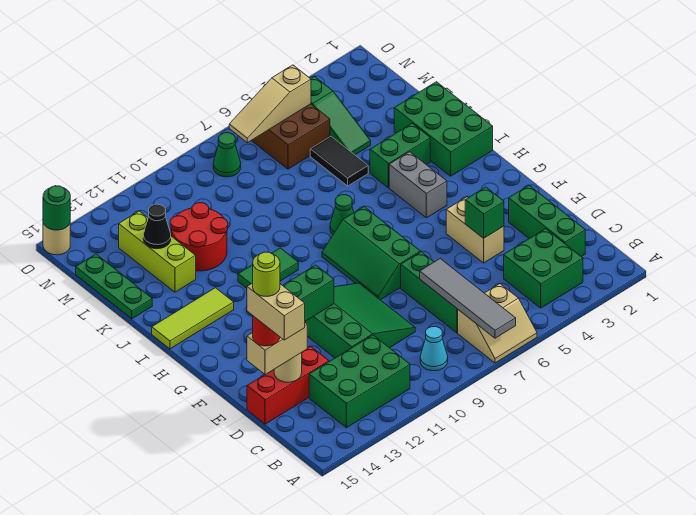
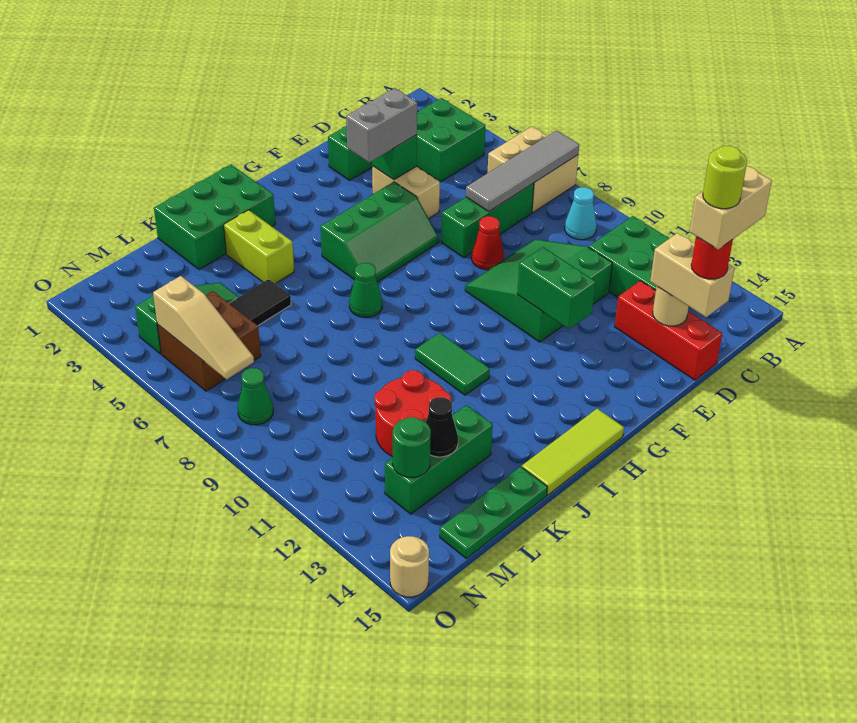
tan 2x2 slope [458,284,537,363] -> tan 2x2 brick [487,127,578,213]
tan 1x2 brick [446,197,504,263] -> tan 1x2 brick turned to [372,166,440,218]
none -> red 1x1 cone [472,216,504,270]
green 2x3 slope [322,207,420,300] -> green 2x3 slope moved to [321,182,439,282]
grey 1x2 brick [389,152,447,218] -> grey 1x2 brick moved to [346,88,417,163]
lime 1x3 tile [152,288,234,349] -> lime 1x3 tile turned to [522,409,624,495]
green 1x2 brick [370,123,430,188] -> lime 1x2 brick [224,210,294,284]
lime 1x3 brick [119,211,196,292] -> green 1x3 brick [385,405,493,514]
green 1x1 round brick [43,186,70,230] -> green 1x1 round brick moved to [393,417,431,478]

